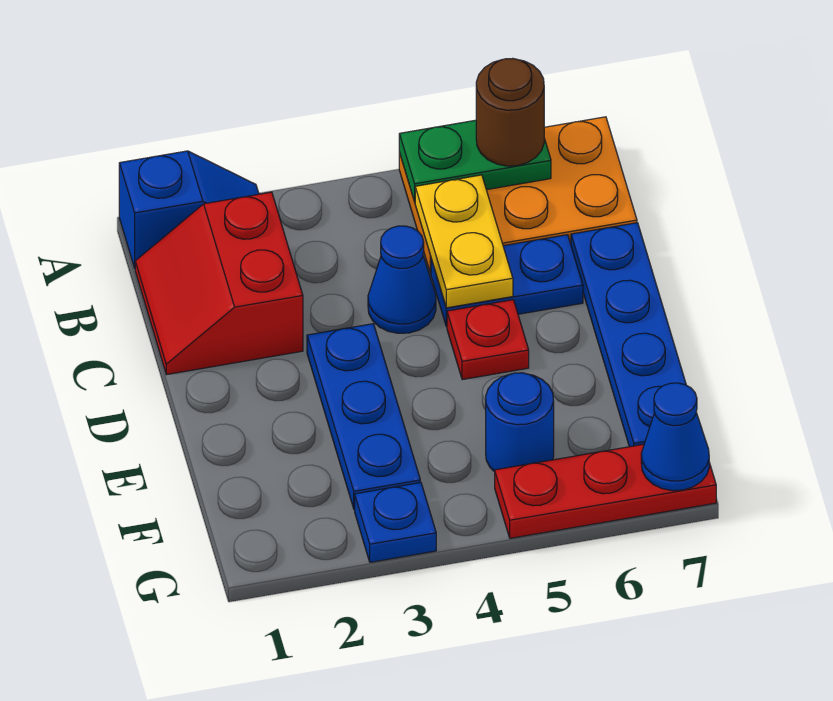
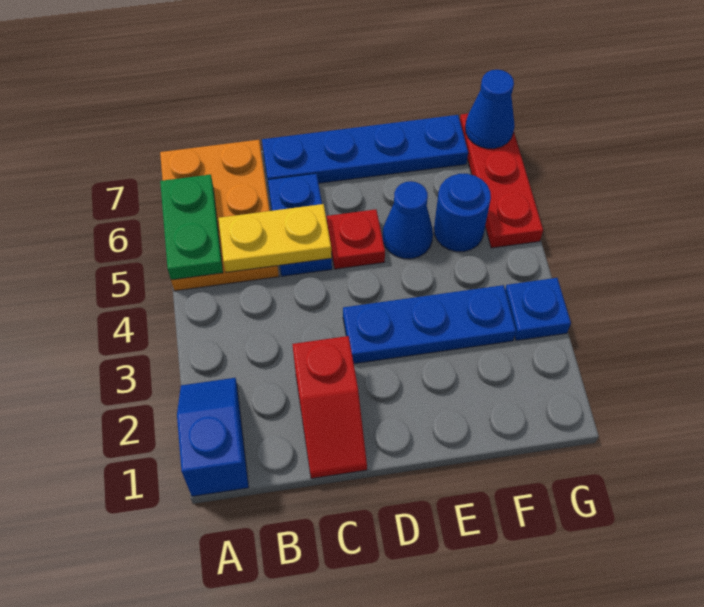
brown 1x1 round brick [476,58,544,166] -> none
red 2x2 slope [135,192,303,375] -> red 1x2 slope [292,336,367,478]
blue 1x1 cone [368,226,436,333] -> blue 1x1 cone moved to [383,181,433,259]

